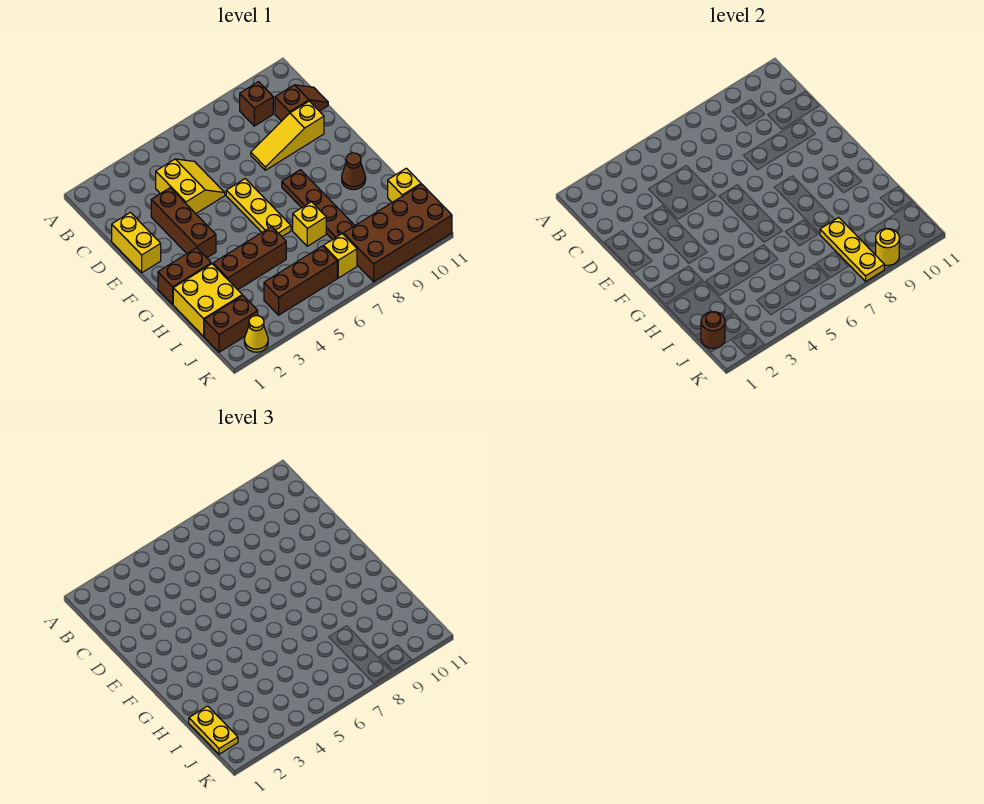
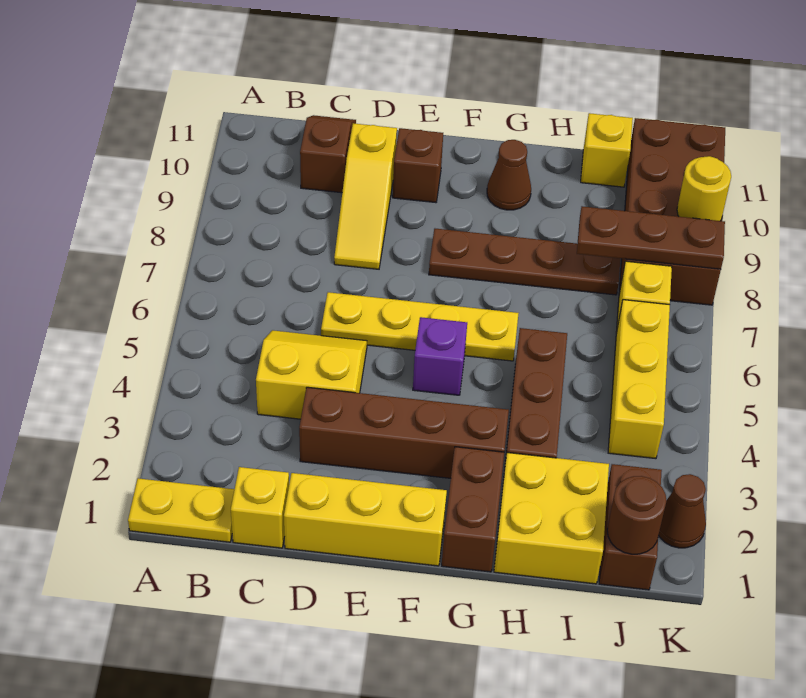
brown 1x1 brick [240,82,273,126] -> brown 1x1 brick moved to [393,128,443,203]
yellow 1x2 brick [112,212,161,273] -> yellow 1x3 brick [284,473,447,566]
brown 1x3 brick [151,188,216,258] -> brown 1x4 brick [299,387,509,478]
yellow 1x3 plate [226,179,291,236] -> yellow 1x4 plate [321,292,519,361]
none -> purple 1x1 brick [413,317,467,395]
yellow 1x1 brick [293,202,326,246] -> yellow 1x1 brick moved to [231,467,289,548]
yellow 1x2 plate [189,706,238,754] -> yellow 1x2 plate moved to [128,478,234,542]
yellow 1x3 plate [820,217,884,282] -> brown 1x3 plate [577,206,725,269]
brown 1x3 brick [264,246,337,315] -> yellow 1x3 brick [608,300,670,459]
yellow 1x1 cone [244,316,268,352] -> brown 1x1 cone [658,474,706,548]

